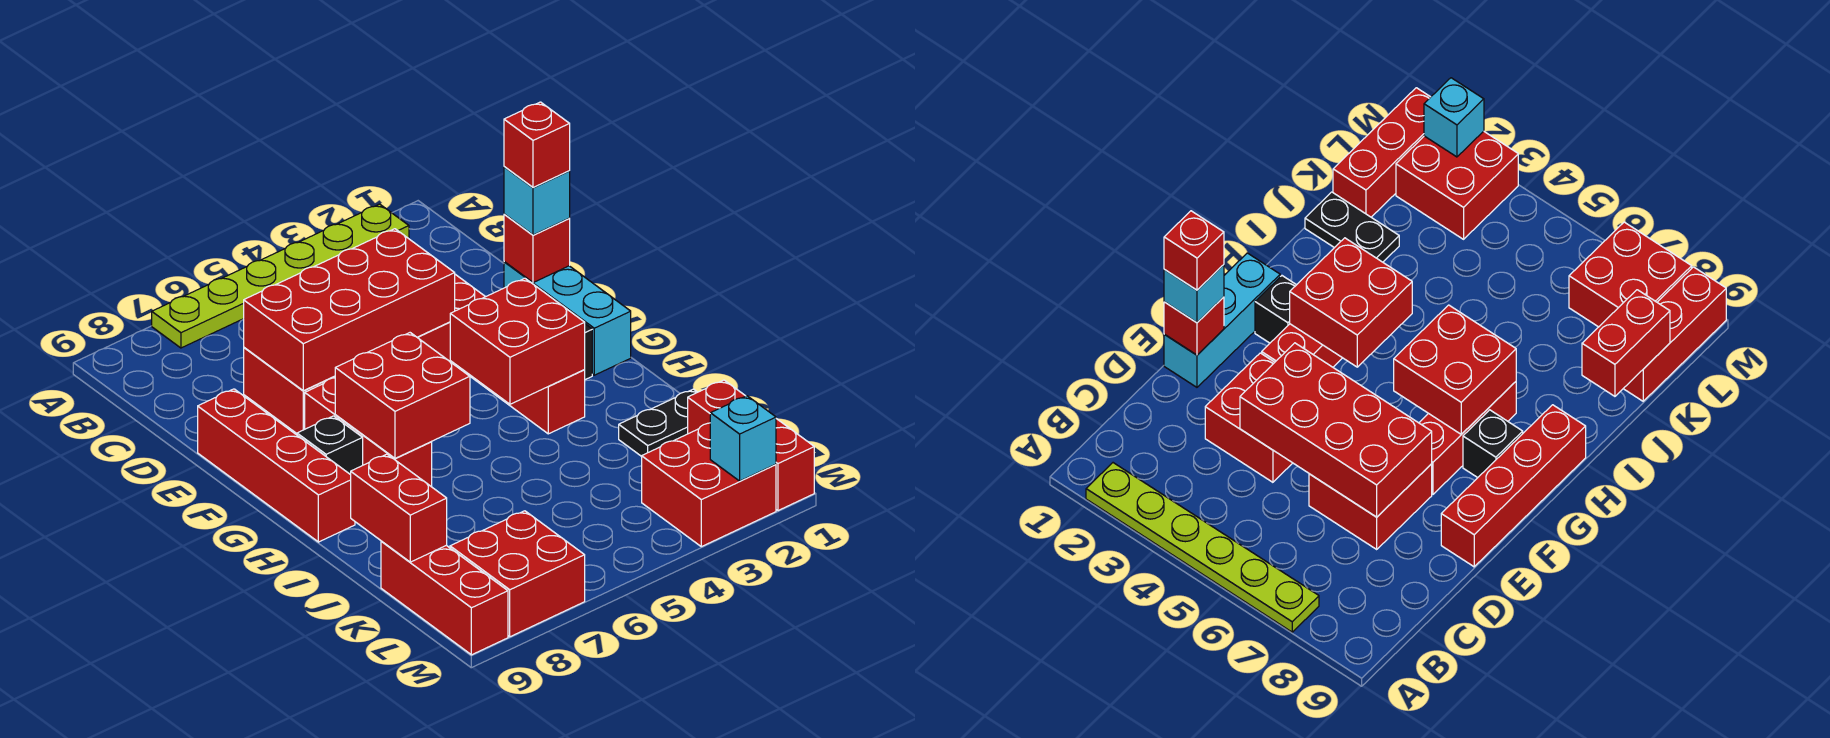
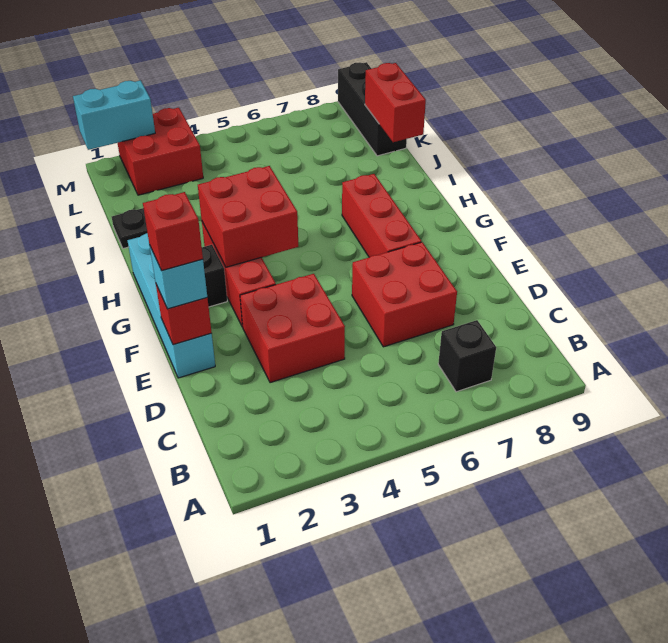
lime 1x6 plate [152,204,409,348] -> none
red 2x4 brick [244,229,455,391] -> none
cyan 1x3 brick [504,262,631,375] -> cyan 1x4 brick [127,233,215,378]
red 1x4 brick [198,389,355,542] -> none
red 2x2 brick [335,333,470,458] -> none
black 1x1 brick [297,416,363,475] -> black 1x1 brick moved to [438,320,496,392]
red 1x3 brick [688,380,814,511] -> none
red 1x3 brick [381,541,508,655] -> black 1x3 brick [338,62,407,156]
red 2x2 brick [450,511,585,637] -> none
cyan 1x1 brick [710,396,776,481] -> cyan 1x2 brick [73,80,155,150]

